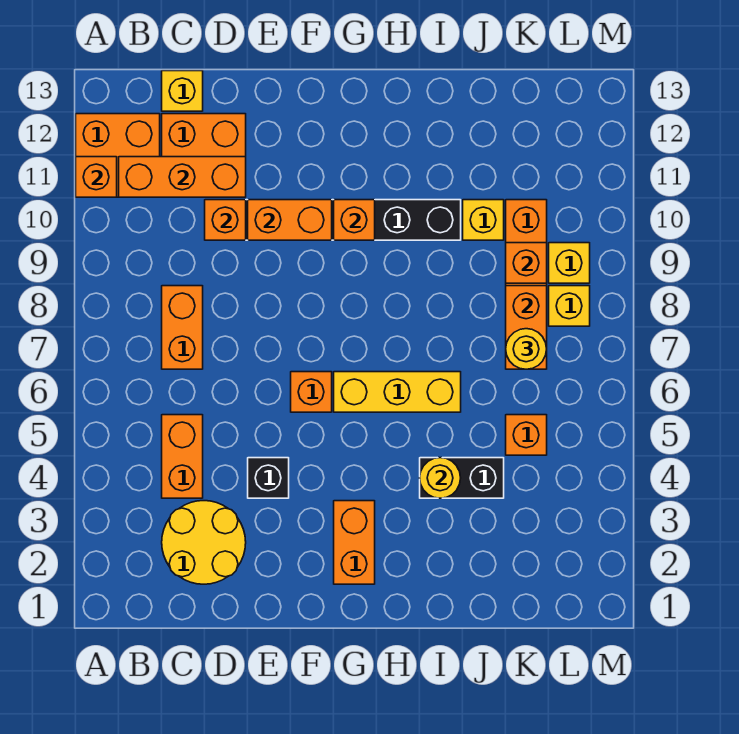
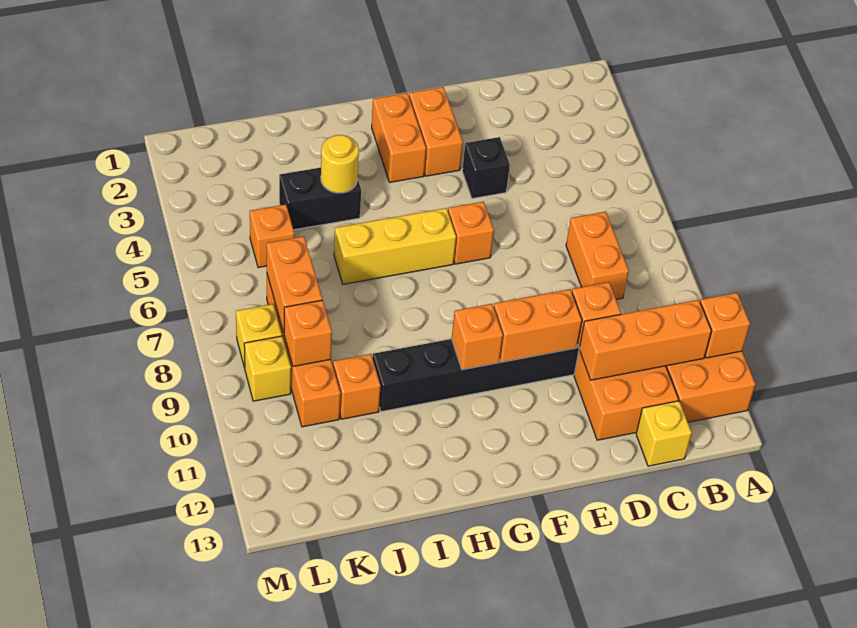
yellow 2x2 round brick [162,501,246,584] -> none
orange 1x2 brick [162,415,203,498] -> orange 1x2 brick moved to [409,87,463,176]
yellow 1x1 brick [463,200,504,240] -> orange 1x1 brick [333,354,381,419]
yellow 1x1 round brick [506,329,547,369] -> none

